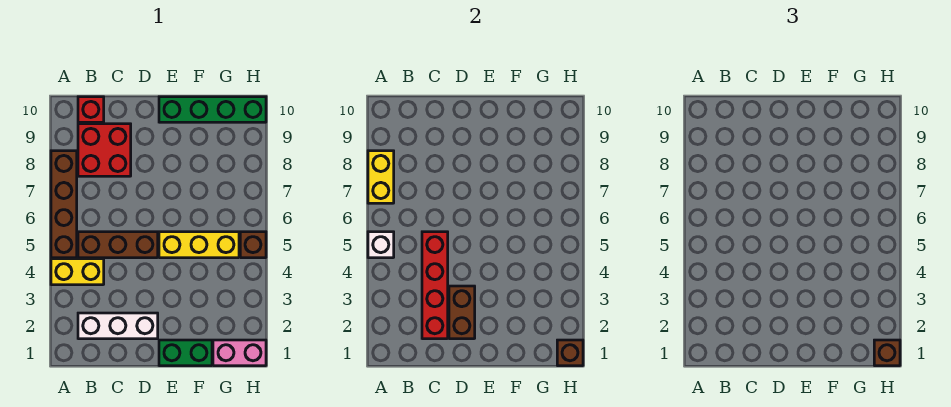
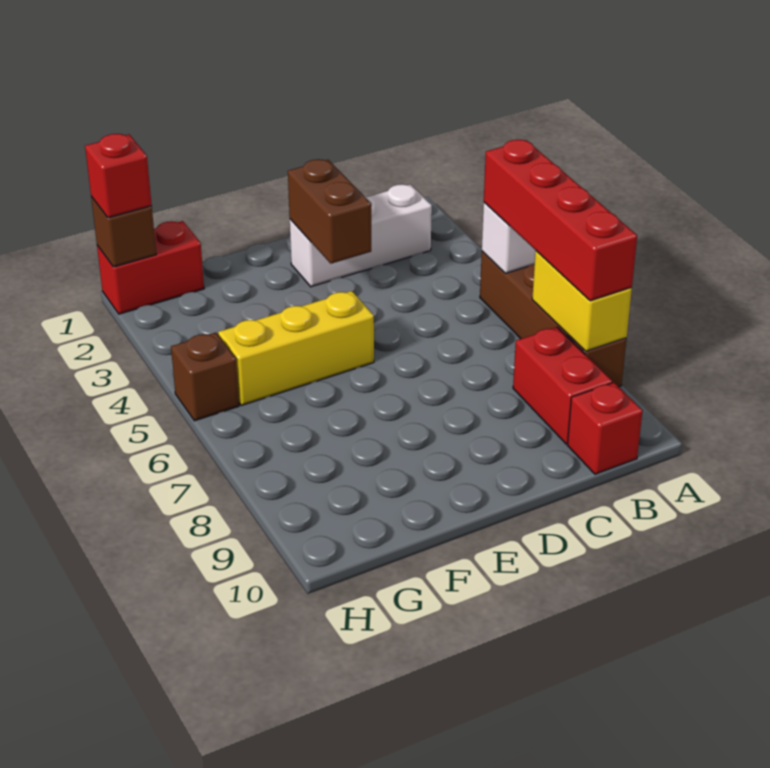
yellow 1x2 brick [51,259,104,285] -> none
brown 1x3 brick [78,232,158,258] -> none
red 2x2 brick [78,124,131,176] -> red 1x2 brick [513,327,612,444]
red 1x4 brick [422,232,448,339] -> red 1x4 brick moved to [484,140,637,301]
green 1x2 brick [159,340,212,366] -> none
green 1x4 brick [159,97,266,122] -> none
pink 1x2 brick [213,340,266,366] -> red 1x2 brick [97,221,204,314]
brown 1x1 brick [874,340,900,366] -> red 1x1 brick [85,134,152,218]

